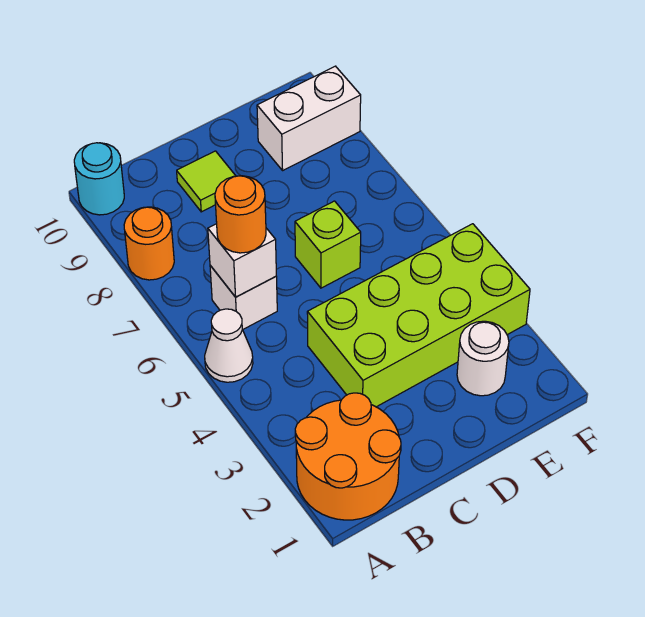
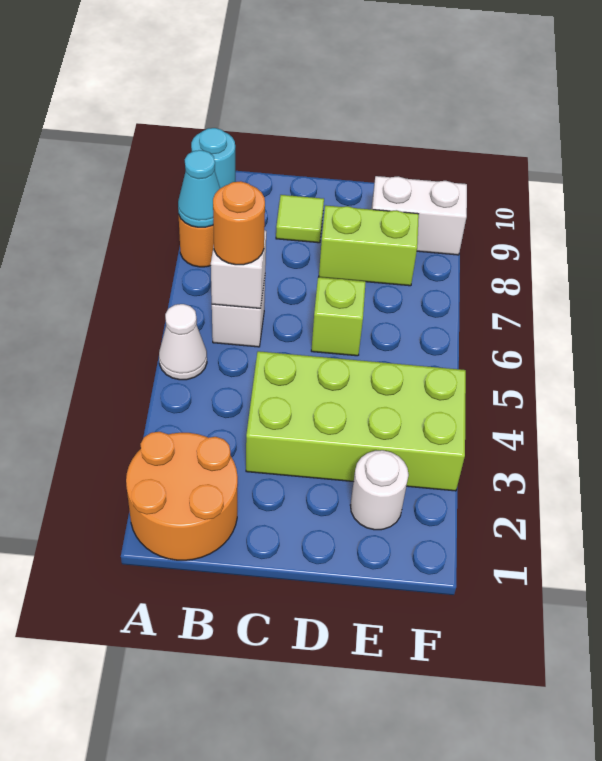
none -> cyan 1x1 cone [178,150,220,227]
none -> lime 1x2 brick [319,205,419,286]

